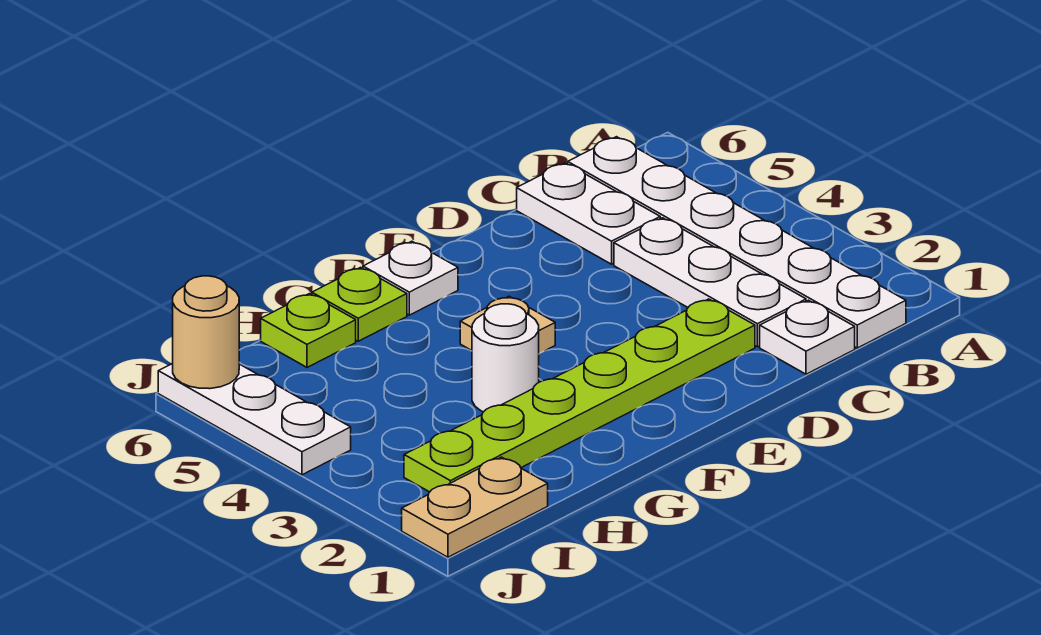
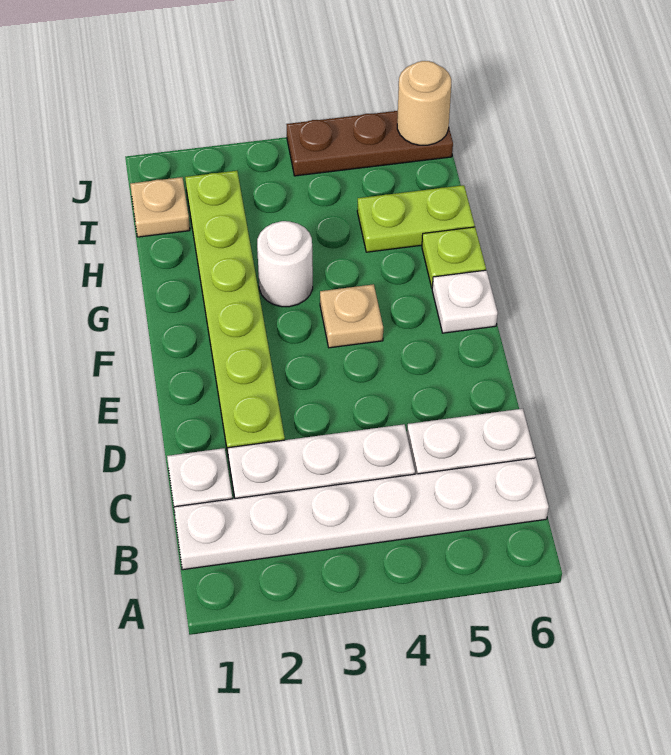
lime 1x1 plate [261,294,356,367] -> lime 1x2 plate [357,185,475,252]
tan 1x2 plate [402,457,548,557] -> tan 1x1 plate [130,177,190,237]
white 1x3 plate [158,363,351,475] -> brown 1x3 plate [287,111,453,176]

